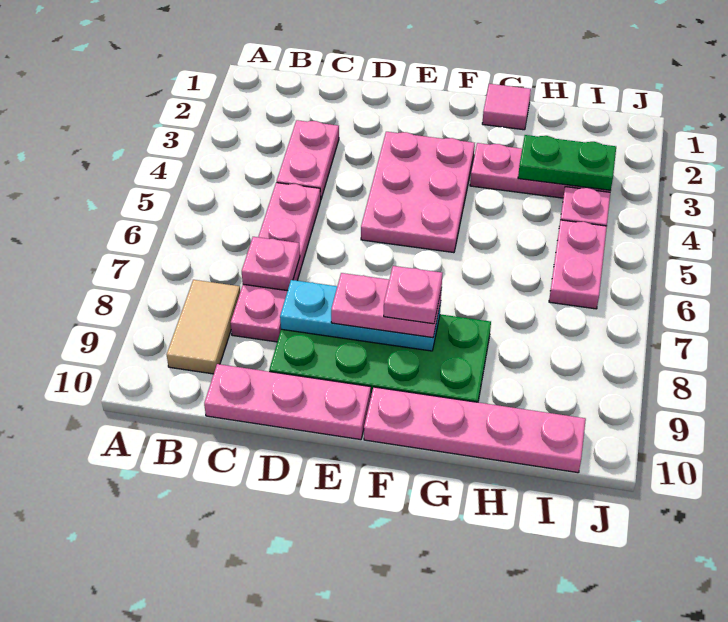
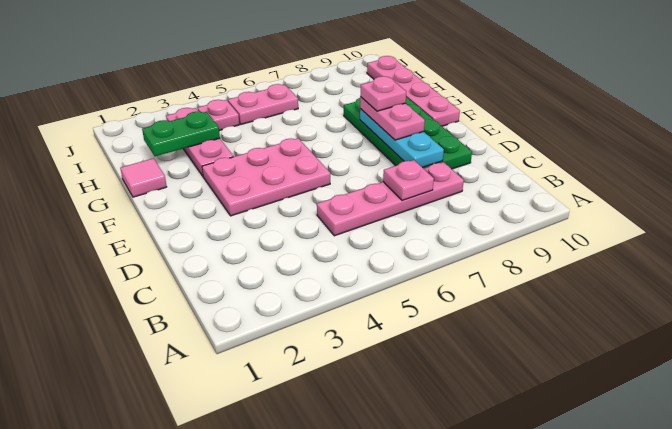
tan 1x2 tile [167,280,240,374] -> none
pink 1x2 plate [277,120,339,199] -> none
pink 1x3 plate [204,364,371,440] -> none
green 1x2 plate [518,135,616,190] -> green 1x2 plate turned to [142,112,220,156]

